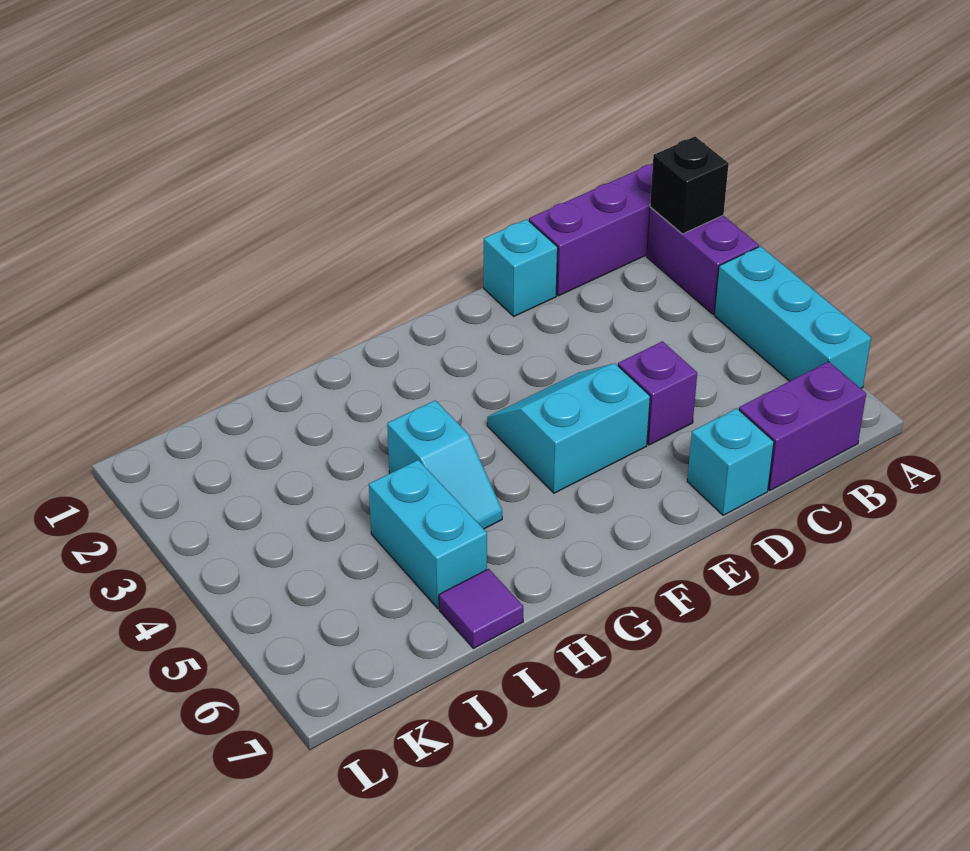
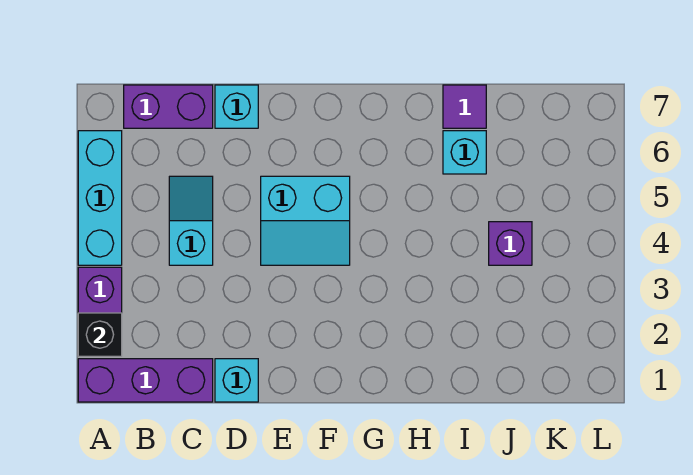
purple 1x1 brick [618,341,697,445] -> purple 1x1 brick moved to [489,222,532,265]
cyan 1x2 slope [387,400,502,529] -> cyan 1x2 slope moved to [169,176,213,265]
cyan 1x2 brick [369,460,487,608] -> cyan 1x1 brick [443,131,486,174]

